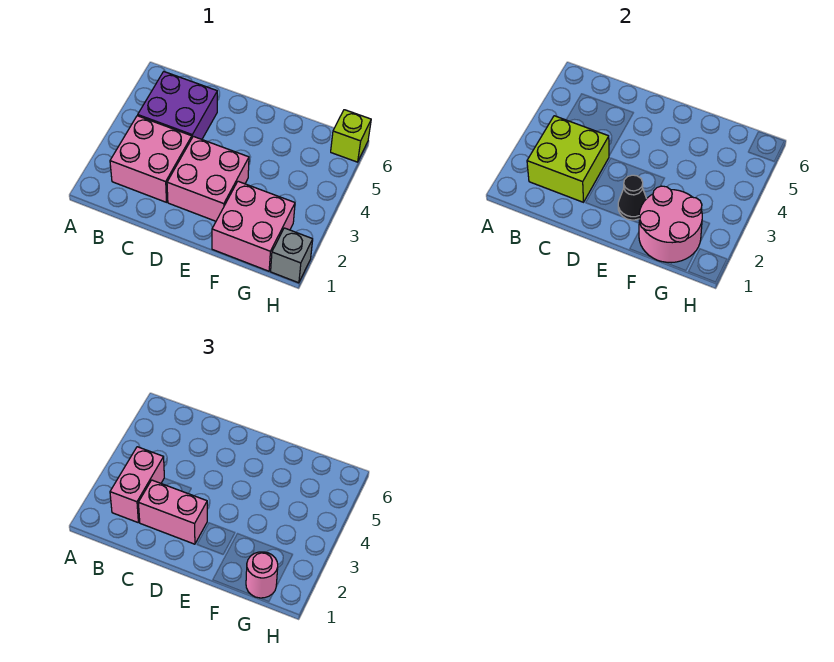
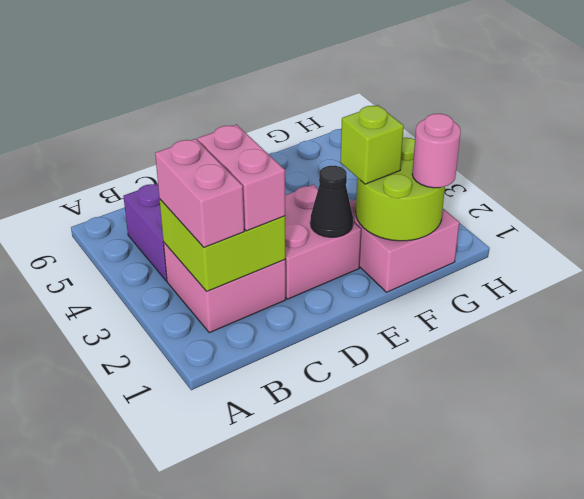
pink 1x2 brick [138,480,207,544] -> pink 1x2 brick turned to [198,125,285,231]
pink 2x2 round brick [639,186,702,263] -> lime 2x2 round brick [356,138,445,241]
grey 1x1 brick [271,228,313,283] -> none
lime 1x1 brick [331,110,371,162] -> lime 1x1 brick moved to [340,105,404,184]

